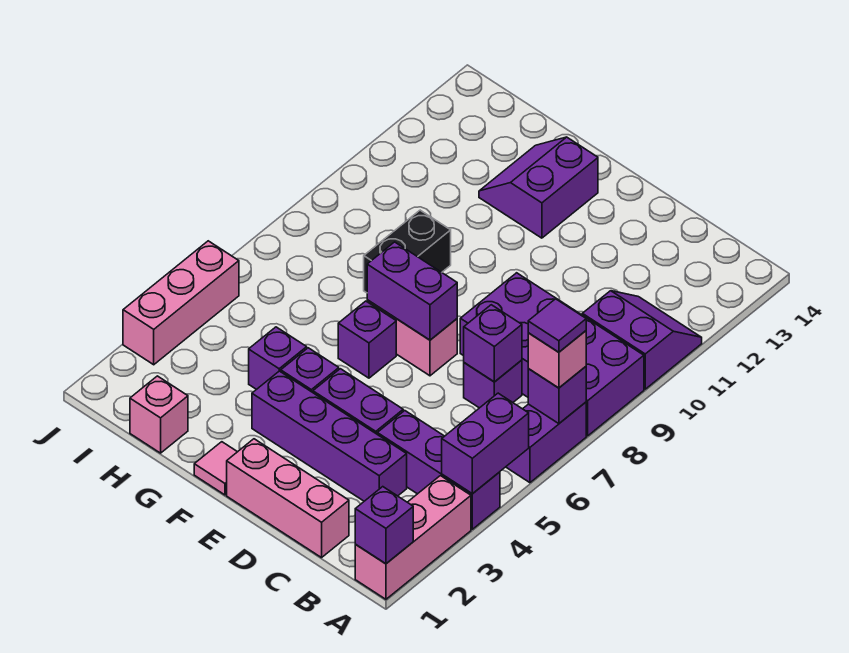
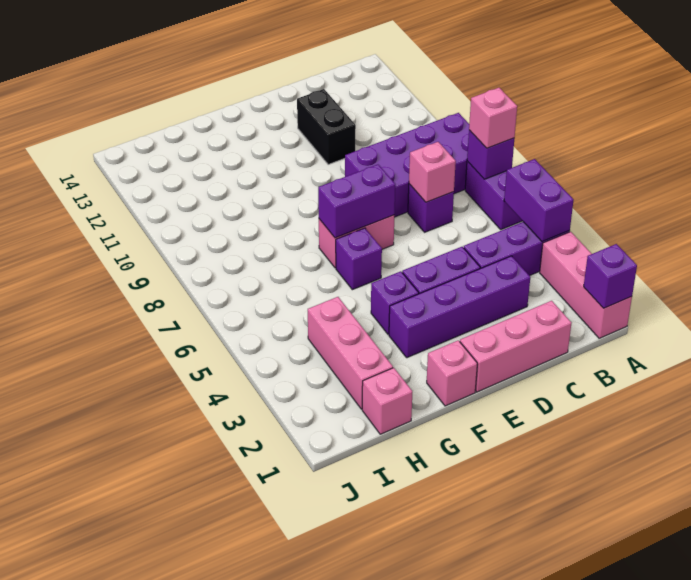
purple 1x1 tile [528,299,586,352] -> none
purple 2x2 slope [582,291,702,389] -> none
purple 1x1 brick [464,305,522,382] -> pink 1x1 brick [409,142,456,202]
pink 1x1 tile [194,442,237,495] -> pink 1x1 brick [427,340,477,406]
purple 2x2 slope [479,137,598,238] -> none
purple 1x1 brick [249,327,307,390] -> none
black 1x2 brick [364,210,451,293] -> black 1x2 brick moved to [297,89,356,164]
pink 1x3 brick [123,241,239,365] -> pink 1x3 brick moved to [308,297,393,409]

